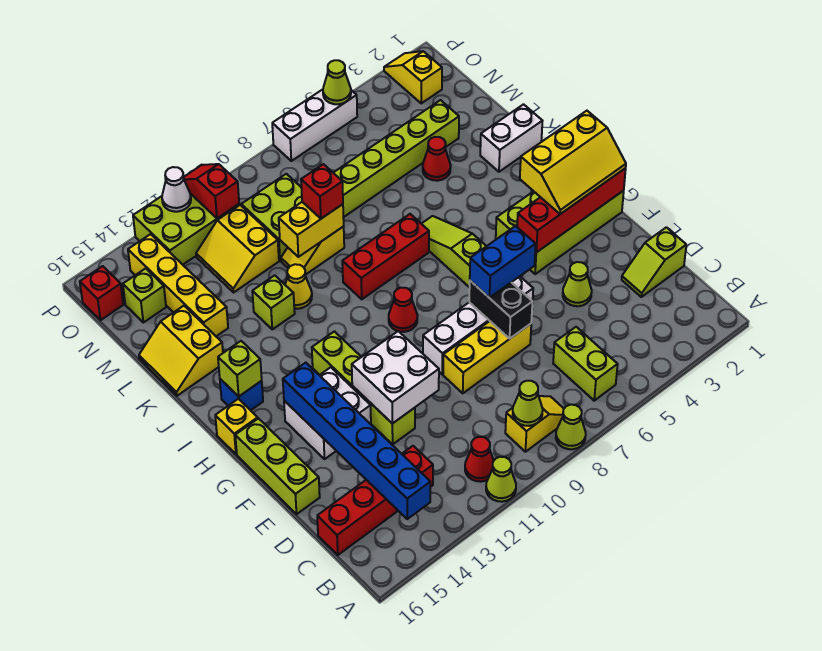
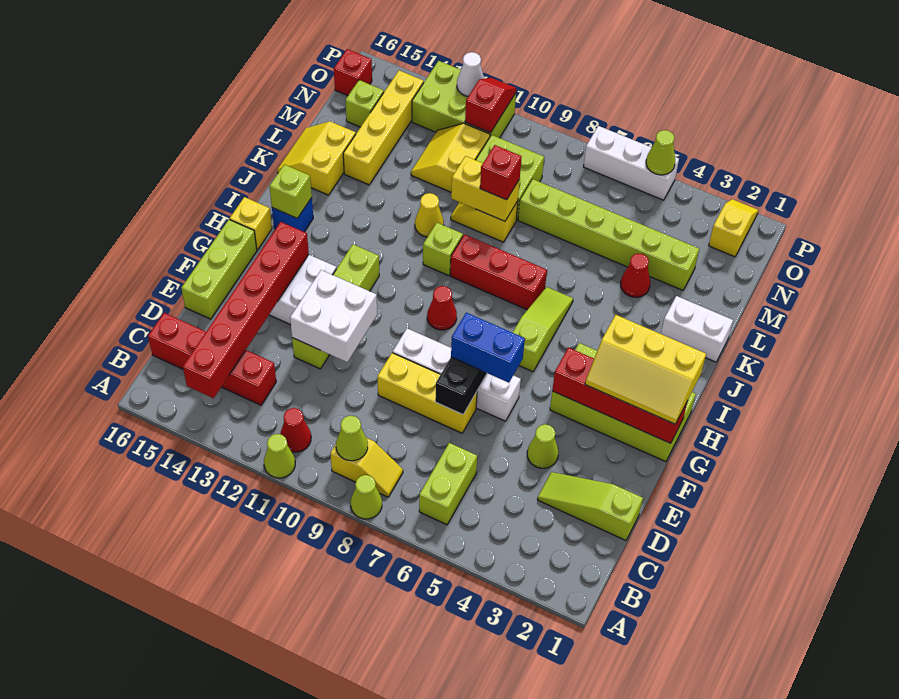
blue 1x6 brick [283,363,430,519] -> red 1x6 brick [183,222,309,398]
lime 1x2 slope [622,227,686,297] -> lime 1x3 slope [537,472,643,540]
lime 1x1 brick [252,275,295,329] -> lime 1x1 brick moved to [423,223,463,276]

